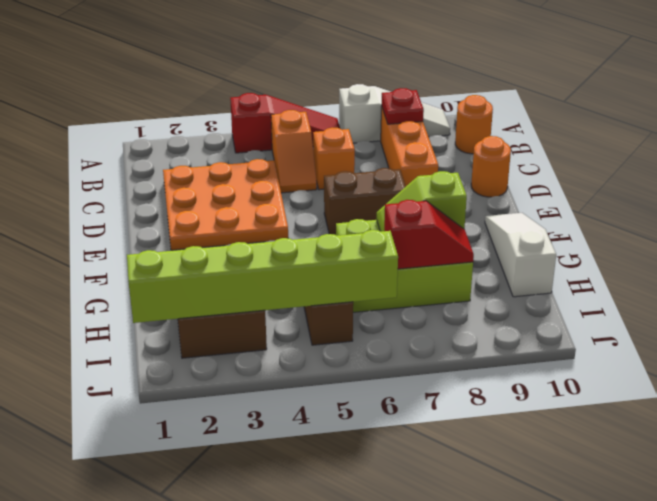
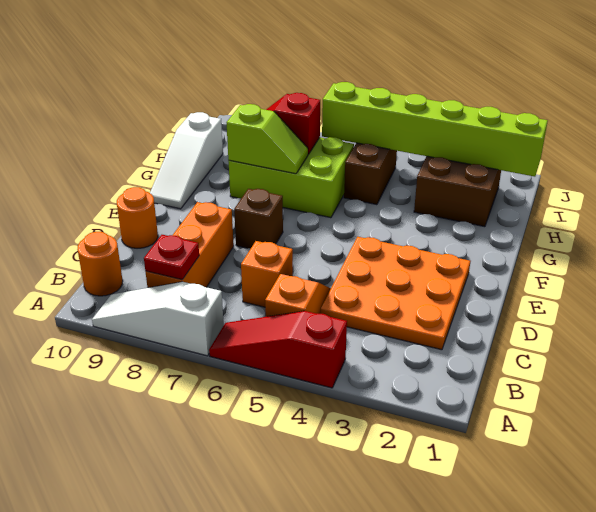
brown 1x2 brick [324,168,406,235] -> brown 1x1 brick [234,189,283,249]

